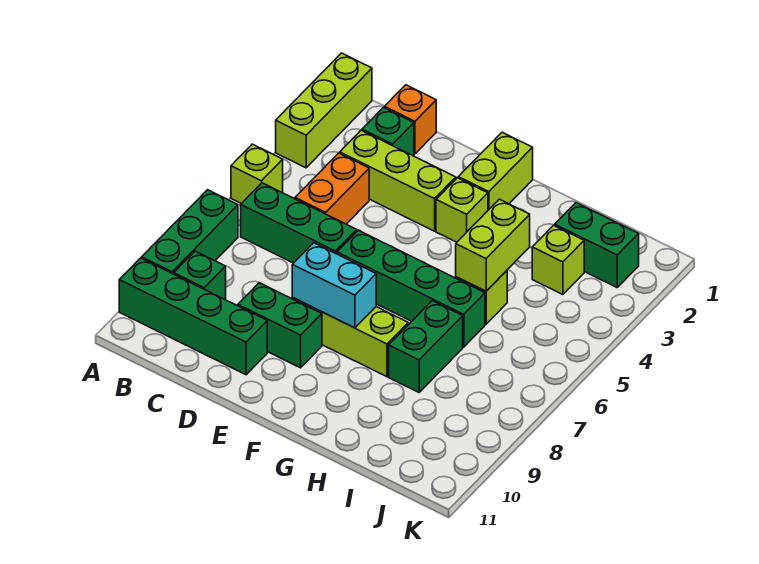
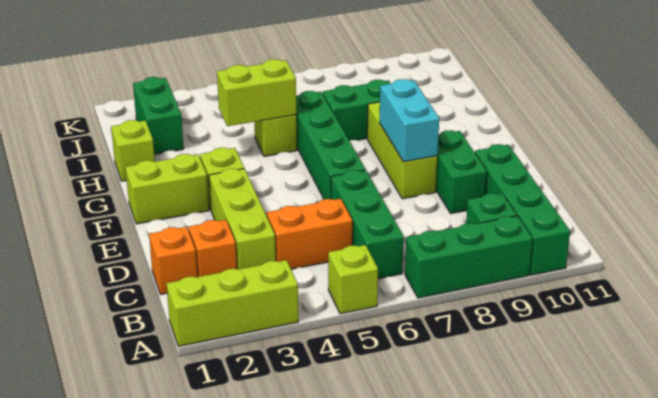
green 1x1 brick [362,108,414,156] -> orange 1x1 brick [189,220,237,277]
lime 1x1 brick [532,225,584,295] -> lime 1x1 brick moved to [111,120,155,181]

